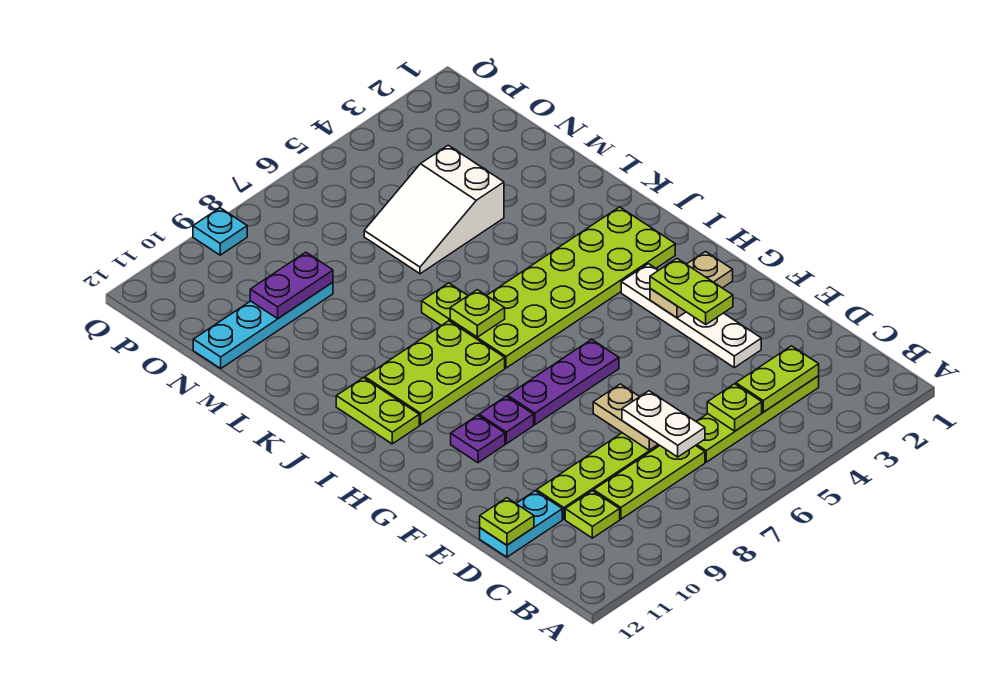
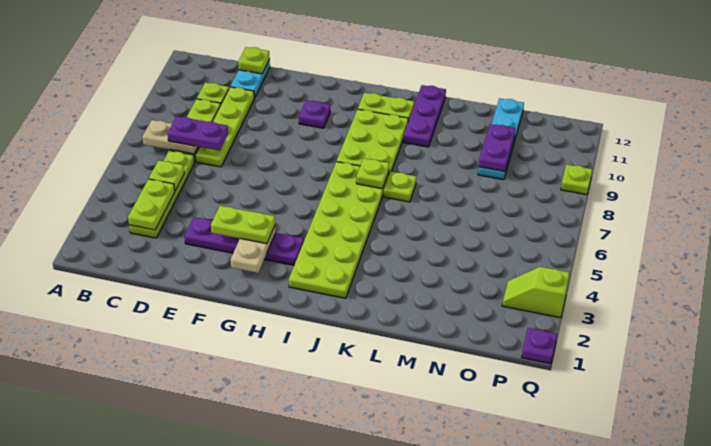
white 1x2 plate [622,391,705,457] -> purple 1x2 plate [167,116,228,151]
tan 1x2 plate [593,384,658,450] -> tan 1x2 plate moved to [142,120,198,154]
white 1x4 plate [621,264,761,368] -> purple 1x4 plate [184,217,304,265]
purple 1x3 plate [508,339,619,425] -> purple 1x3 plate moved to [403,85,446,147]
purple 1x1 plate [479,396,534,444] -> purple 1x1 plate moved to [522,328,557,364]
white 2x3 slope [364,145,504,274] -> none
none -> lime 1x2 slope [502,267,569,318]
cyan 1x1 plate [193,208,247,255] -> lime 1x1 plate [561,165,592,195]

